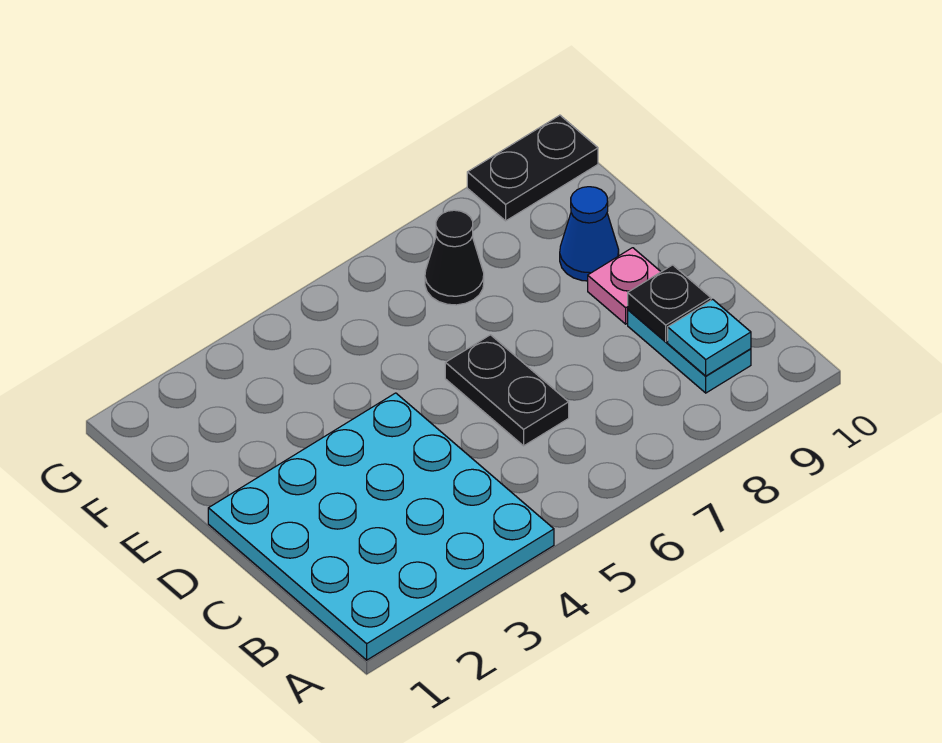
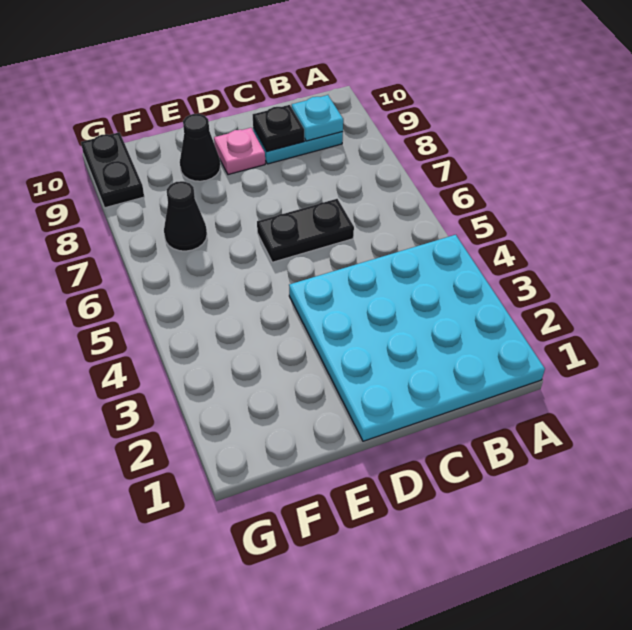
blue 1x1 cone [560,187,619,281] -> black 1x1 cone [180,114,220,181]

